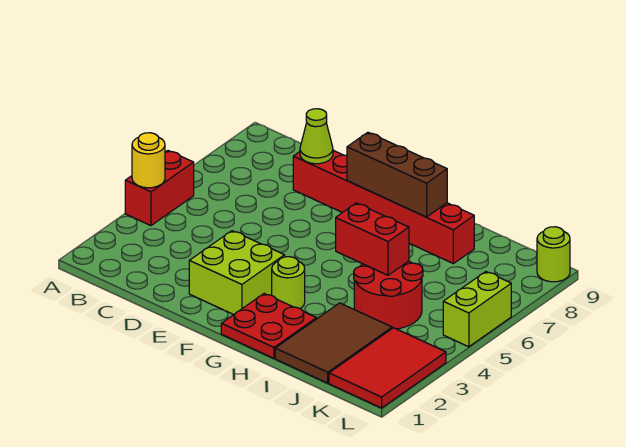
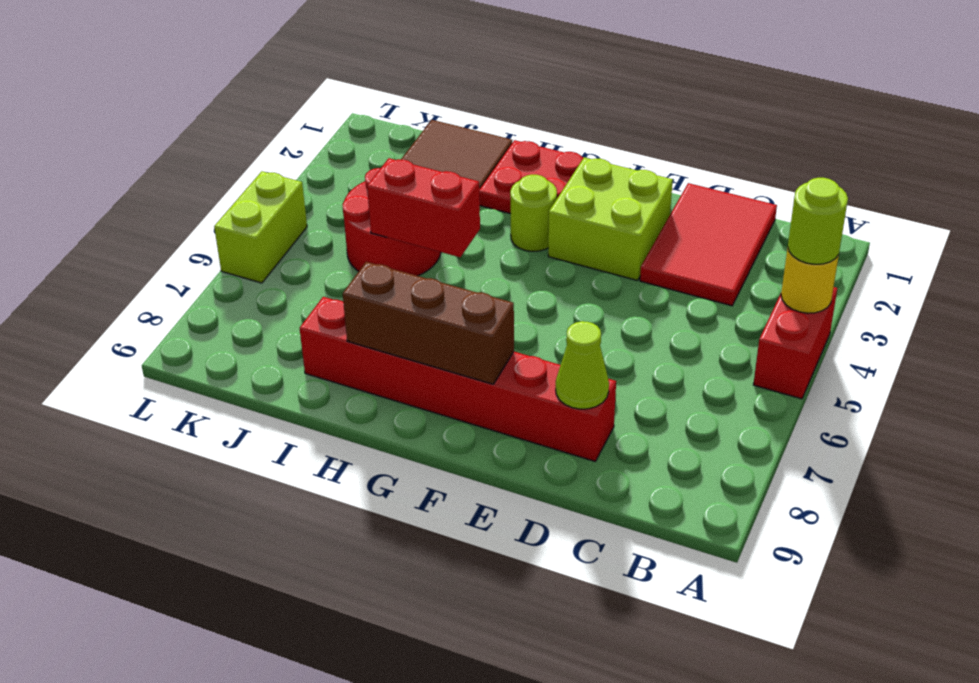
red 2x3 tile [329,328,446,408] -> red 2x3 tile moved to [640,183,777,306]
lime 1x1 round brick [537,227,570,282] -> lime 1x1 round brick moved to [788,178,848,264]

